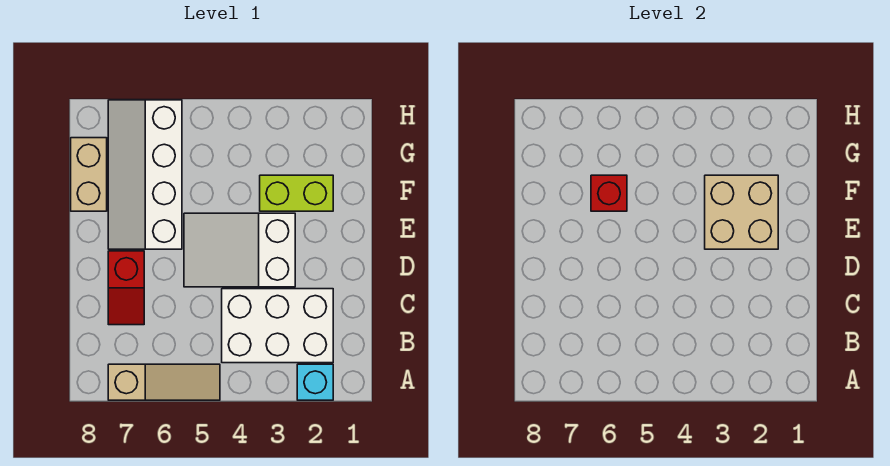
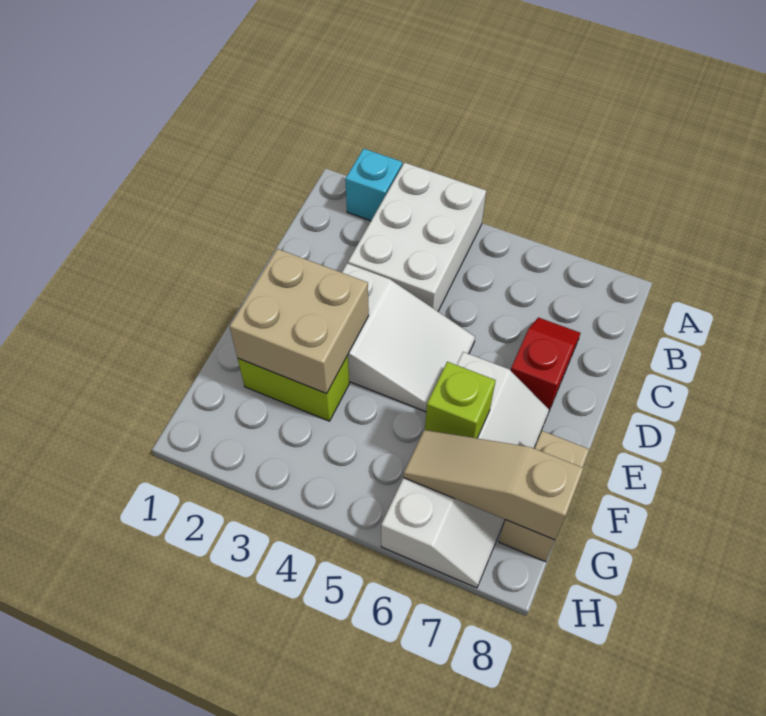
tan 1x3 slope [108,364,220,400] -> tan 1x3 slope moved to [403,430,584,540]
white 2x3 brick [222,289,333,363] -> white 2x3 brick turned to [348,163,486,311]
red 1x1 brick [591,175,627,211] -> lime 1x1 brick [425,362,496,438]

